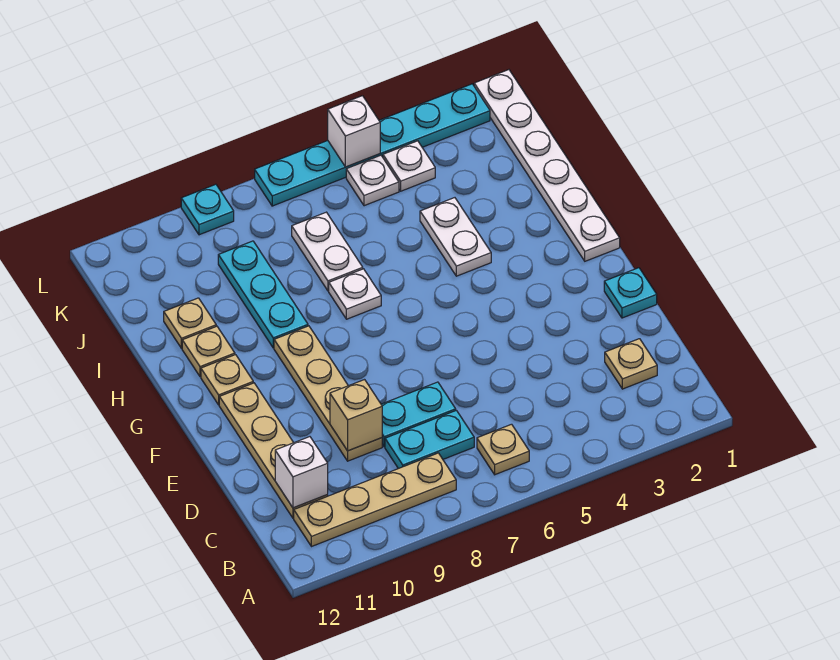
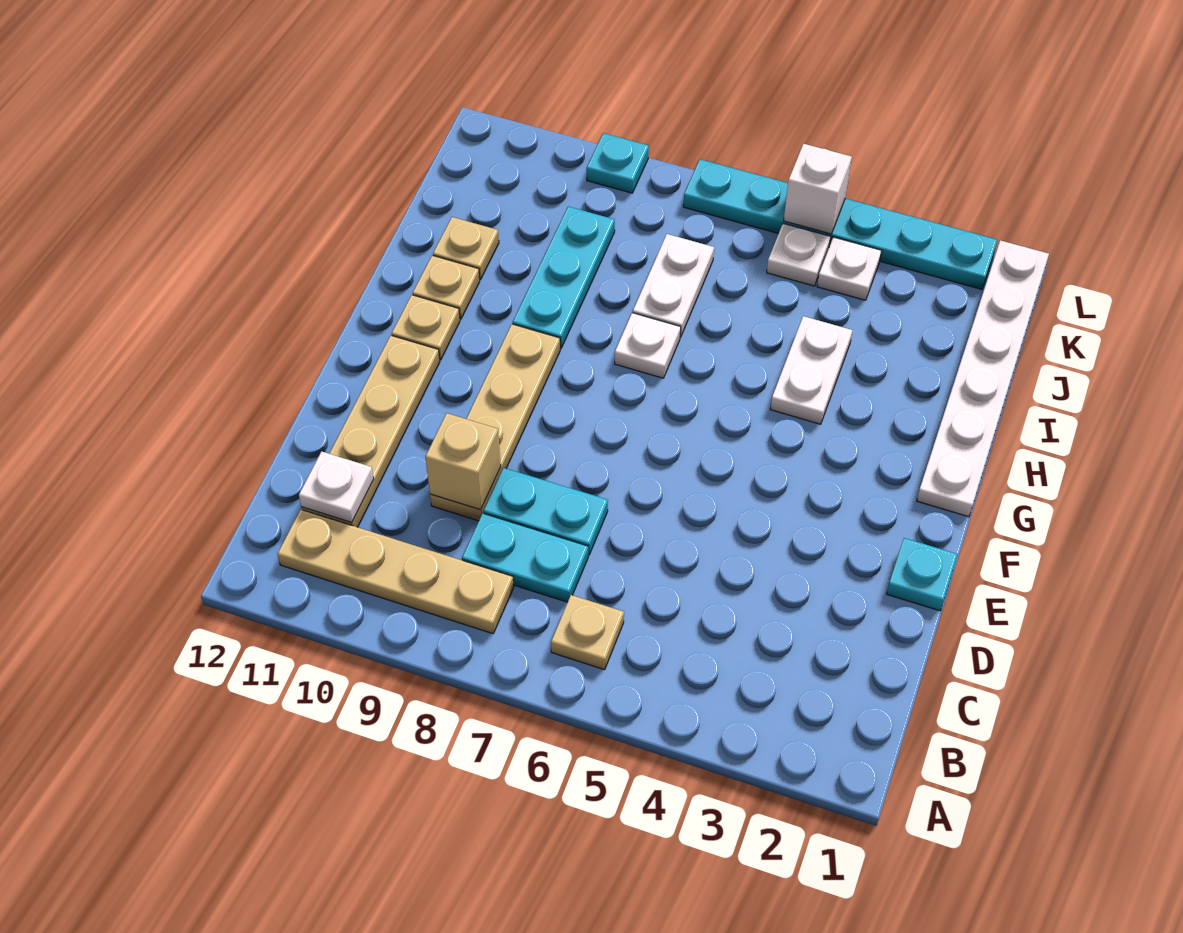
tan 1x1 plate [605,339,657,389] -> none
white 1x1 brick [275,437,328,508] -> white 1x1 plate [299,452,374,523]

